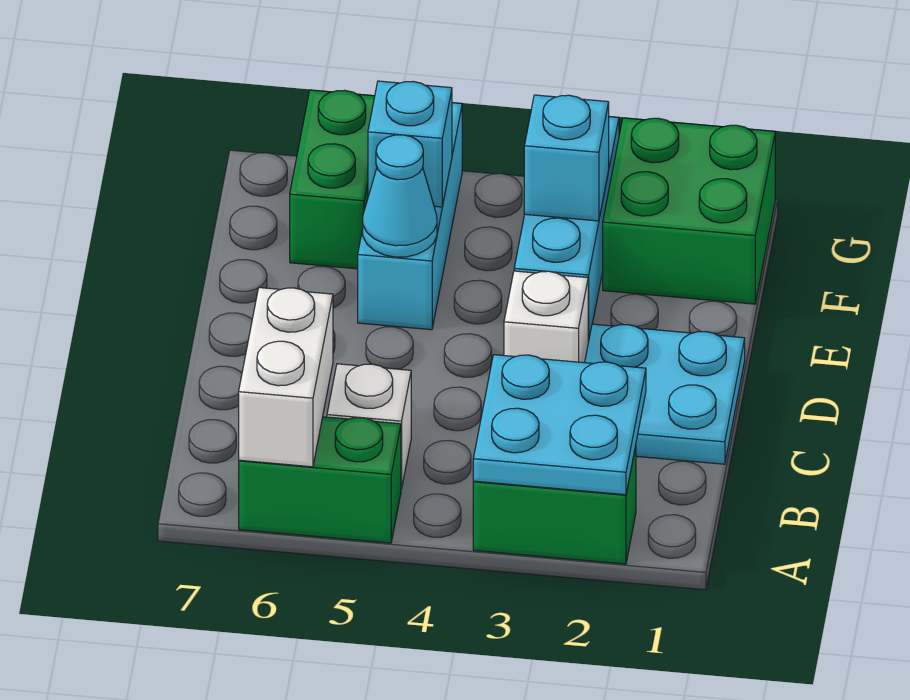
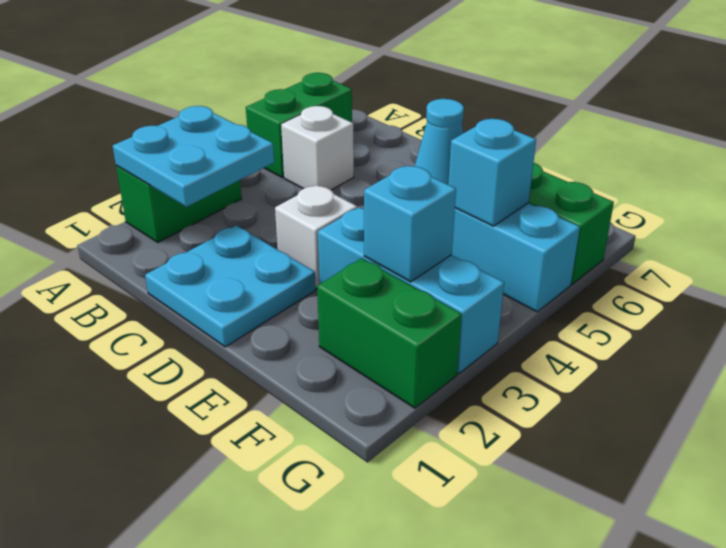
white 1x2 brick [239,288,333,467] -> none
green 2x2 brick [603,118,775,304] -> green 1x2 brick [317,258,462,408]

